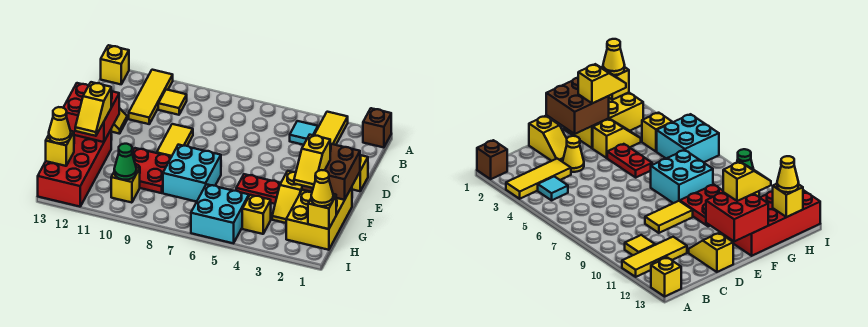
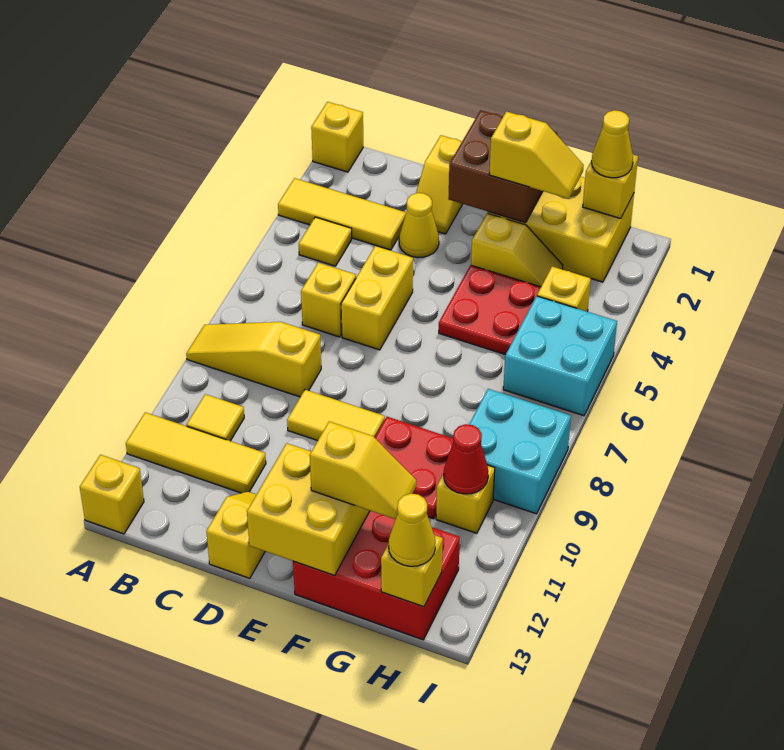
brown 1x1 brick [363,108,391,148] -> yellow 1x1 brick [311,102,363,172]
none -> yellow 1x3 slope [186,322,321,397]
cyan 1x1 tile [290,121,318,145] -> yellow 1x1 tile [299,217,352,266]
none -> yellow 1x1 brick [301,263,356,337]
none -> yellow 1x2 brick [341,246,413,350]
red 2x2 brick [63,83,119,142] -> yellow 2x2 brick [247,443,370,576]
red 1x2 plate [236,174,281,204] -> red 2x2 plate [439,265,541,355]
cyan 2x2 brick [163,145,221,202] -> cyan 2x2 brick moved to [469,389,571,514]
red 2x4 brick [38,130,111,207] -> red 2x3 brick [293,511,460,640]
green 1x1 cone [114,144,136,180] -> red 1x1 cone [444,424,488,494]

